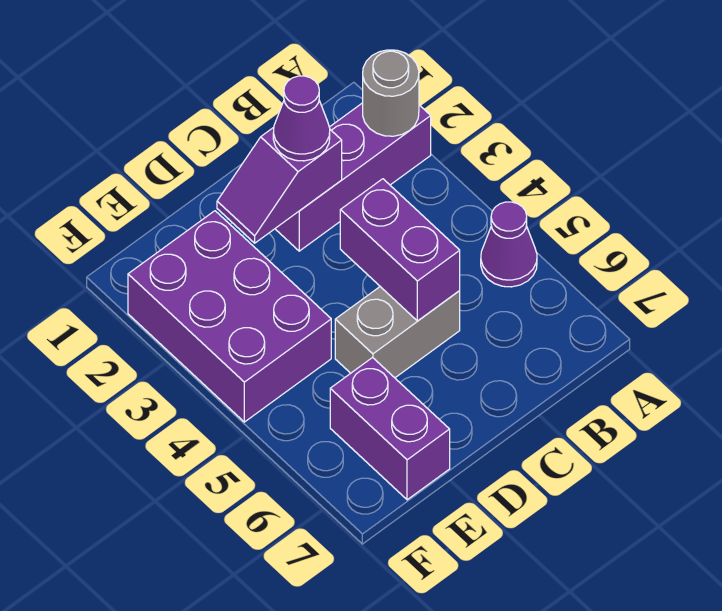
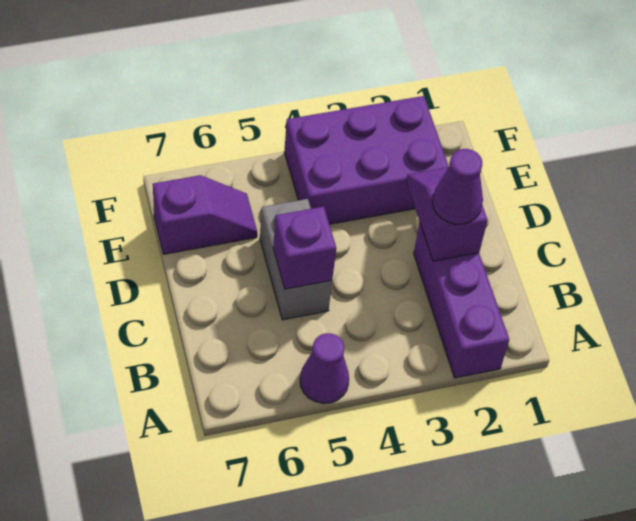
grey 1x1 round brick [363,50,419,136] -> none
purple 1x2 brick [340,179,460,321] -> purple 1x1 brick [273,207,336,289]
purple 1x2 brick [330,358,450,500] -> purple 1x2 slope [153,175,257,254]

